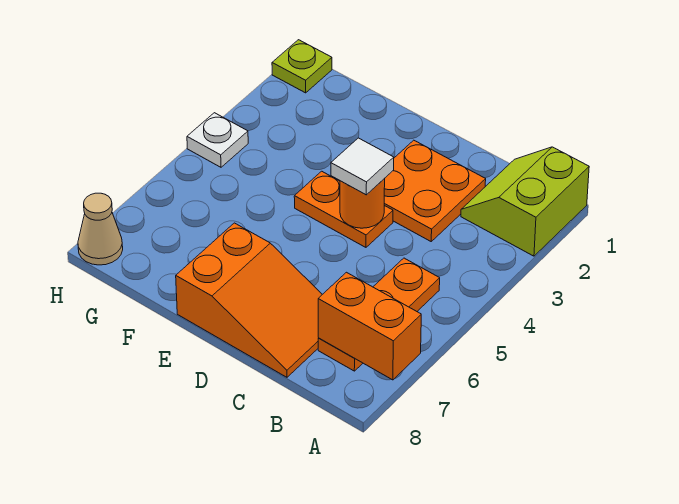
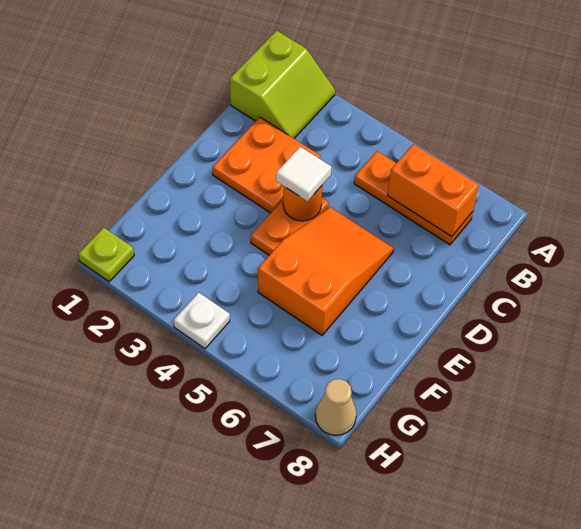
lime 2x2 slope [461,147,589,256] -> lime 2x2 slope turned to [230,31,335,138]
orange 1x2 brick [318,272,421,380] -> orange 1x2 brick turned to [387,144,479,237]
orange 2x3 slope [176,223,322,377] -> orange 2x3 slope moved to [258,207,394,335]

